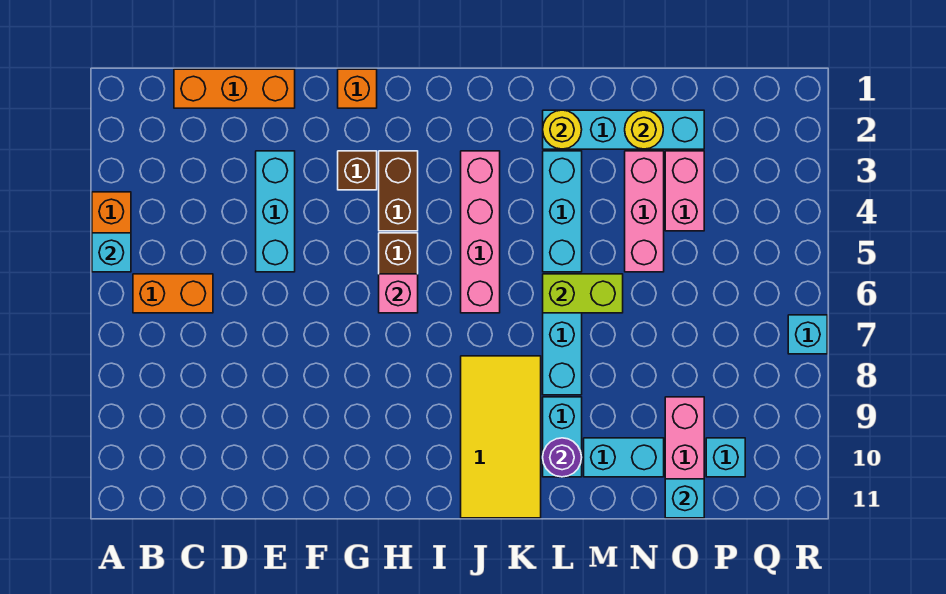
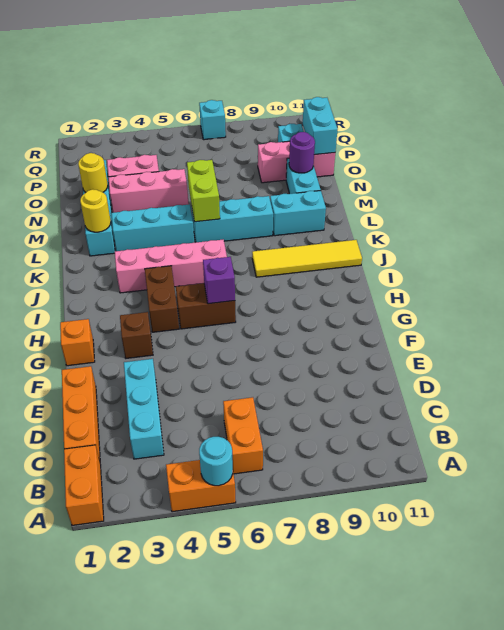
none -> orange 1x2 brick [64,445,104,525]
cyan 1x1 brick [92,233,131,272] -> cyan 1x1 round brick [199,437,233,486]
cyan 1x3 brick [256,151,295,272] -> cyan 1x3 brick turned to [124,359,164,459]
brown 1x2 brick [379,151,418,231] -> brown 1x2 brick turned to [145,266,179,332]
pink 1x1 brick [379,274,418,313] -> purple 1x1 brick [203,257,235,304]
yellow 2x4 tile [461,356,541,518] -> yellow 1x4 tile [252,240,362,277]
purple 1x1 round brick [543,438,582,477] -> purple 1x1 round brick moved to [289,132,315,173]
cyan 1x1 brick [665,479,704,518] -> cyan 1x2 brick [303,97,338,155]

